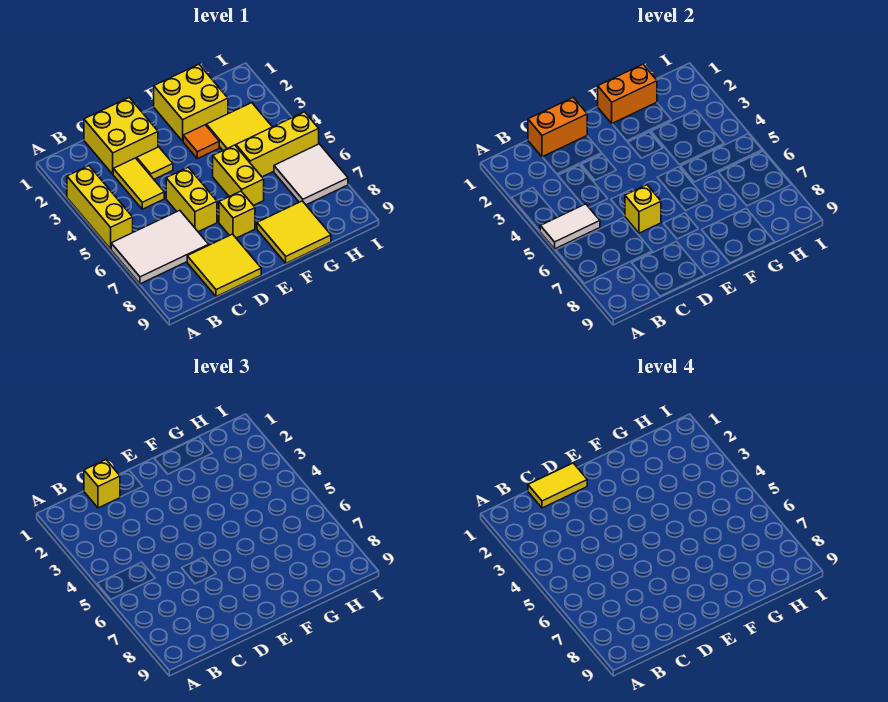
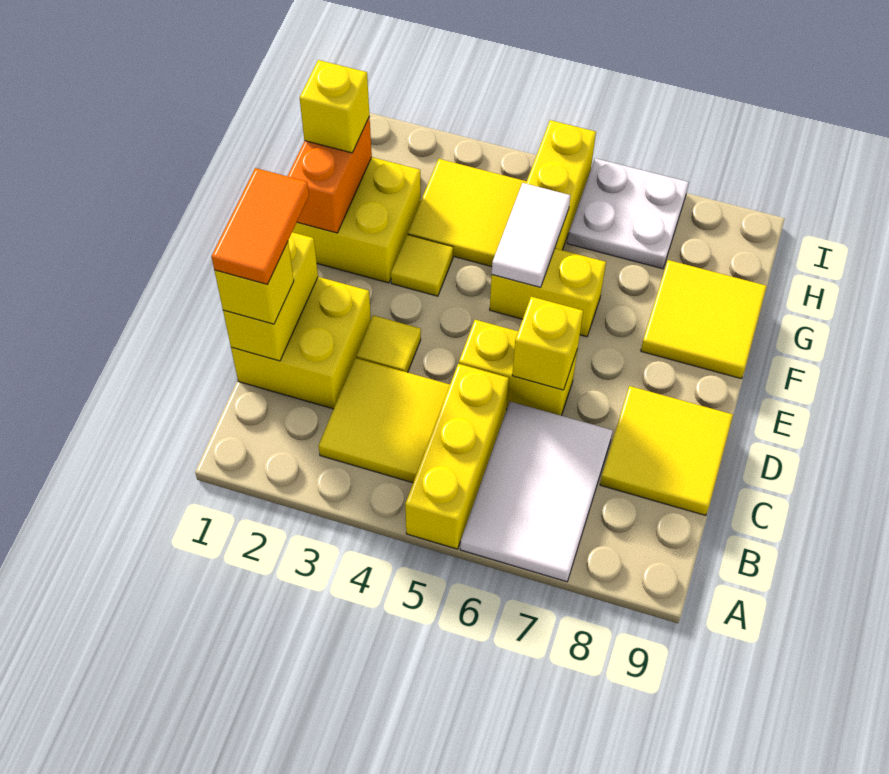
yellow 1x3 brick [67,166,133,249] -> yellow 1x3 brick turned to [405,364,509,549]
white 1x2 tile [540,204,600,249] -> white 1x2 tile moved to [492,183,571,287]
orange 1x2 brick [528,98,587,157] -> yellow 1x2 brick [223,232,318,361]
yellow 1x2 tile [528,463,587,508] -> orange 1x2 tile [212,168,309,284]
yellow 1x2 tile [113,158,164,209] -> yellow 2x2 tile [319,358,450,483]
yellow 1x1 brick [219,191,255,238] -> yellow 1x1 brick moved to [300,60,369,153]
orange 1x1 tile [183,125,219,159] -> yellow 1x1 tile [391,234,453,296]
white 2x2 tile [274,144,348,205] -> white 2x2 plate [568,158,689,269]

